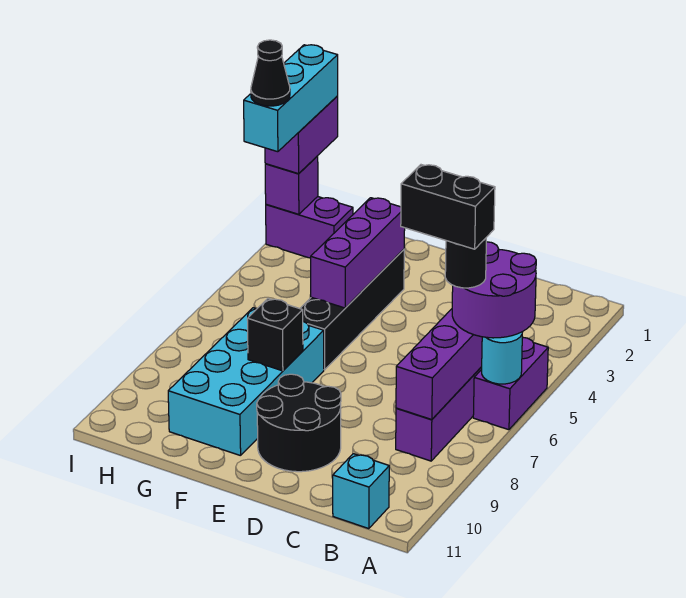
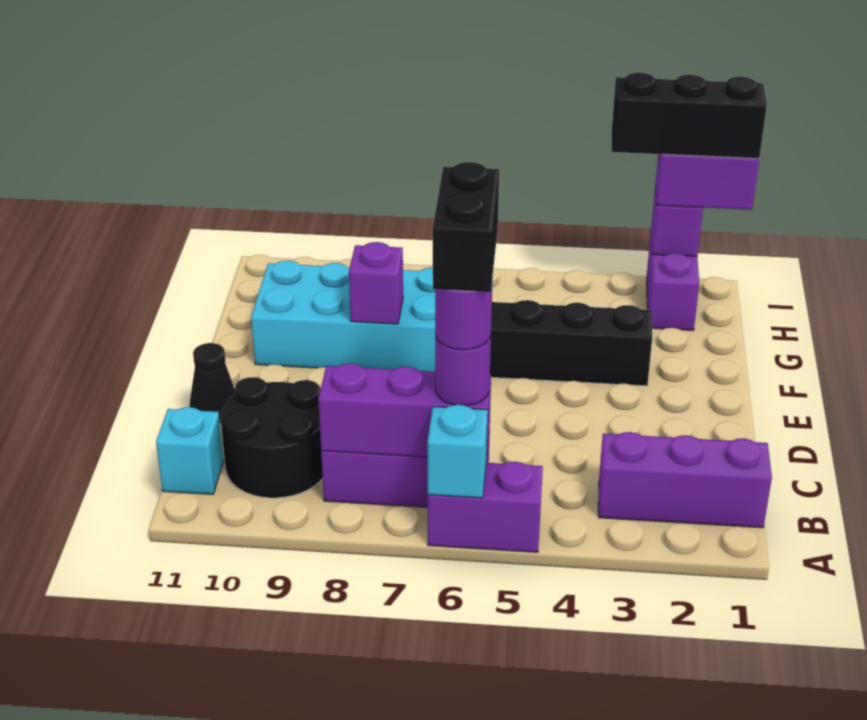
purple 2x2 round brick [452,242,536,338] -> purple 1x1 round brick [435,334,491,406]
cyan 1x1 round brick [482,332,522,384] -> cyan 1x1 brick [428,405,488,498]
black 1x1 round brick [445,238,486,288] -> purple 1x1 round brick [435,277,493,350]
black 2x2 round brick [257,374,341,472] -> black 2x2 round brick moved to [220,377,323,498]
purple 1x3 brick [311,198,405,308] -> purple 1x3 brick moved to [598,432,772,528]
black 1x1 brick [247,299,303,371] -> purple 1x1 brick [349,242,403,324]
cyan 1x3 brick [244,45,338,152] -> black 1x3 brick [612,73,767,158]
black 1x1 cone [251,40,290,106] -> black 1x1 cone moved to [190,343,235,424]

